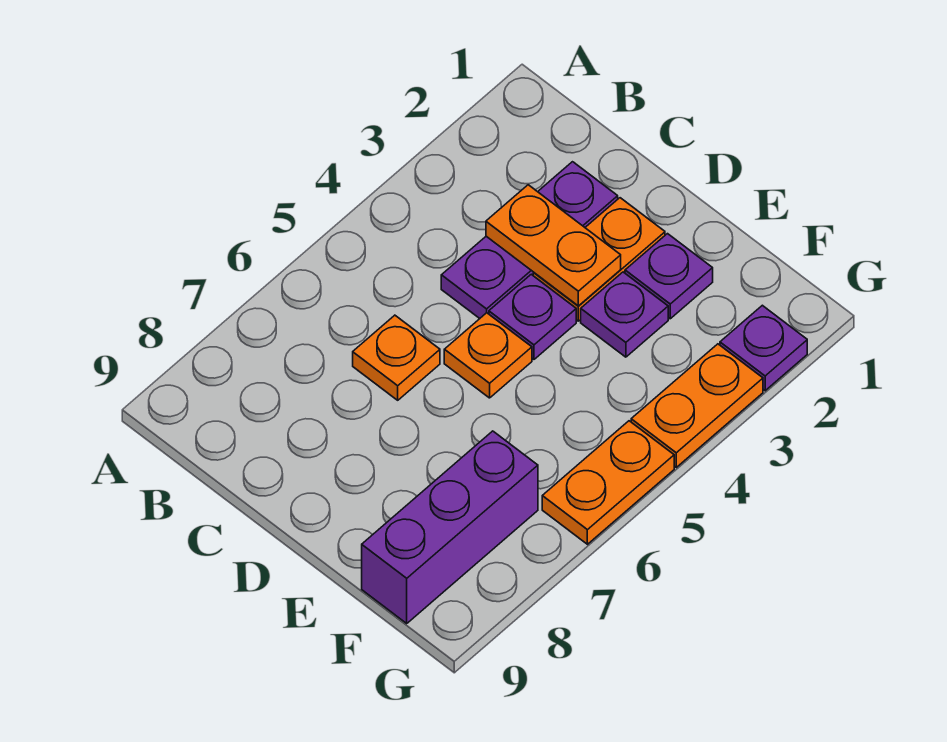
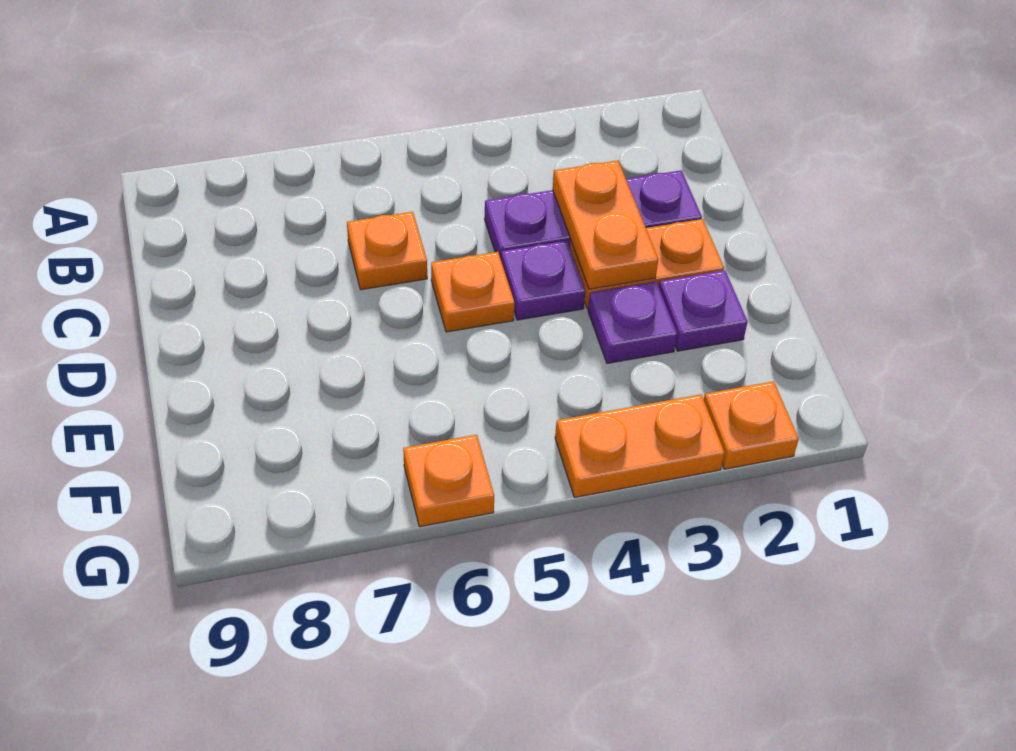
purple 1x3 brick [362,431,538,623] -> none
purple 1x1 plate [720,305,807,391] -> orange 1x1 plate [704,381,799,469]
orange 1x2 plate [542,421,674,544] -> orange 1x1 plate [403,435,494,527]

